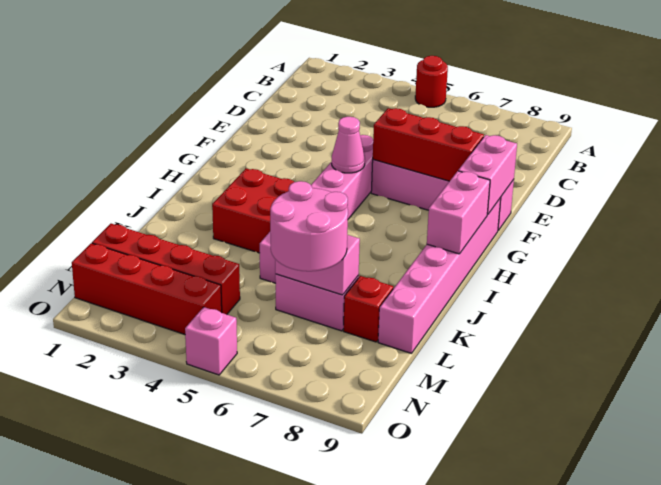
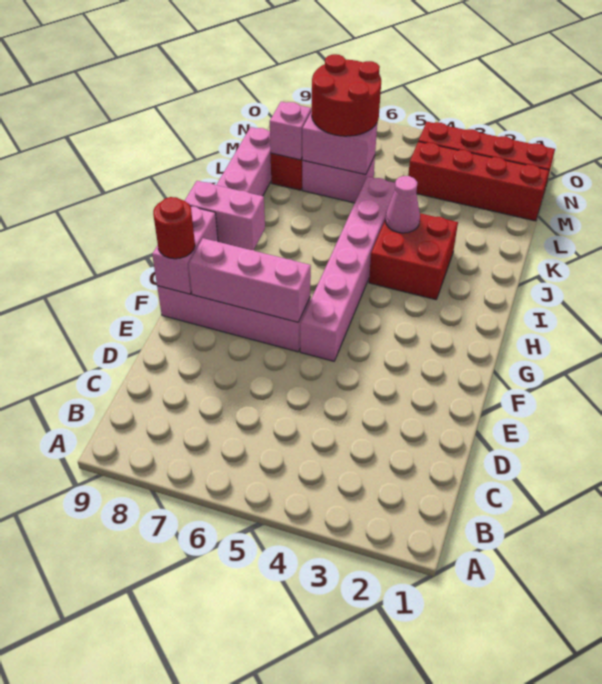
red 1x1 round brick [415,56,448,107] -> red 1x1 round brick moved to [153,197,195,259]
red 1x3 brick [373,108,484,181] -> pink 1x3 brick [188,238,311,322]
pink 1x1 cone [332,117,365,173] -> pink 1x1 cone moved to [385,176,420,233]
pink 1x2 brick [427,171,490,254] -> pink 1x2 brick turned to [185,181,265,250]
pink 2x2 round brick [270,181,348,271] -> red 2x2 round brick [311,54,381,136]
pink 1x1 brick [185,307,237,375] -> pink 1x1 brick moved to [270,102,312,160]

